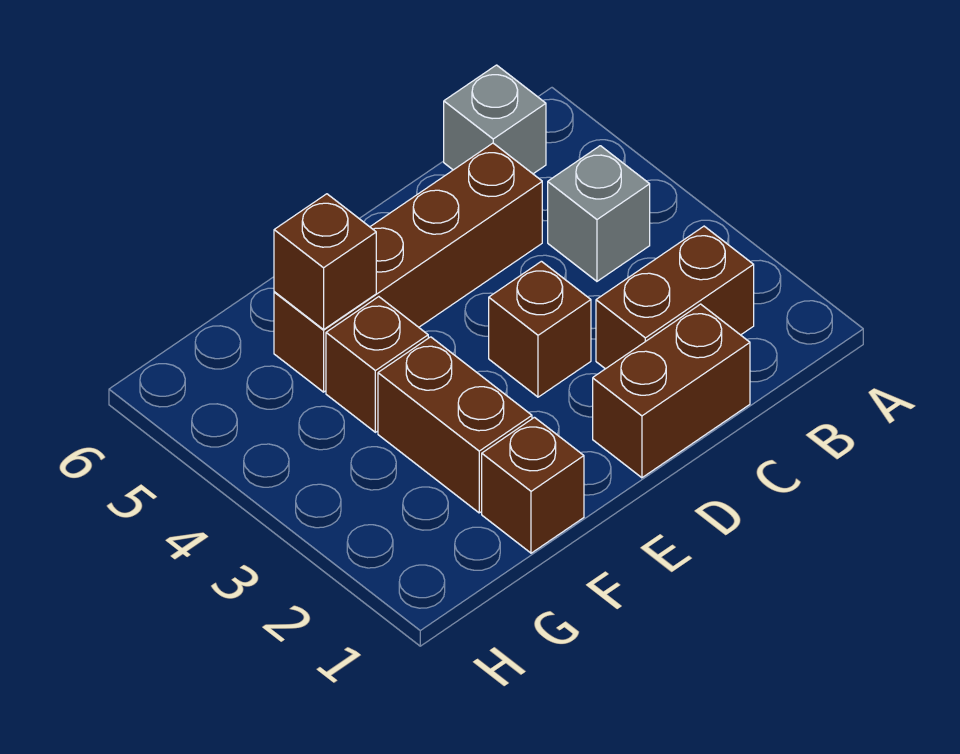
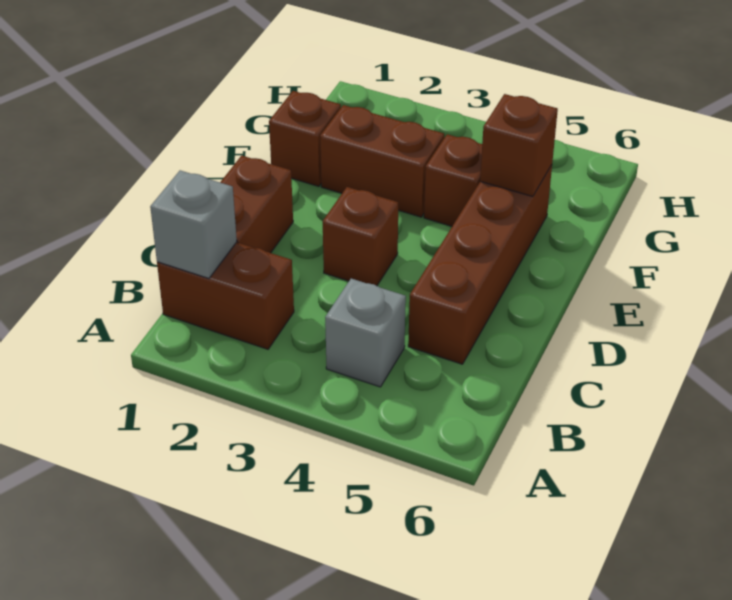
brown 1x2 brick [596,226,754,369] -> brown 1x2 brick turned to [157,242,294,349]
grey 1x1 brick [444,65,546,174] -> grey 1x1 brick moved to [150,170,237,278]

